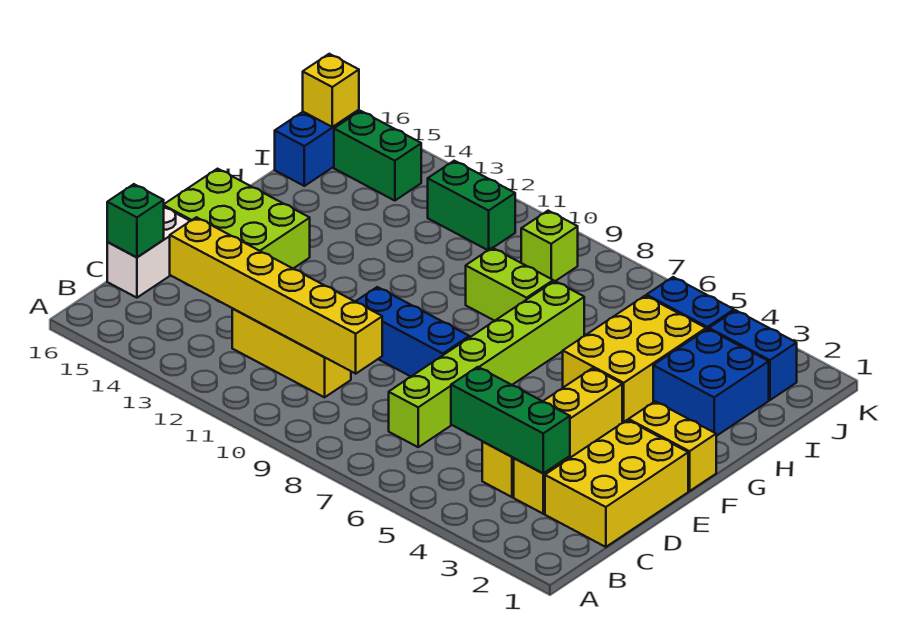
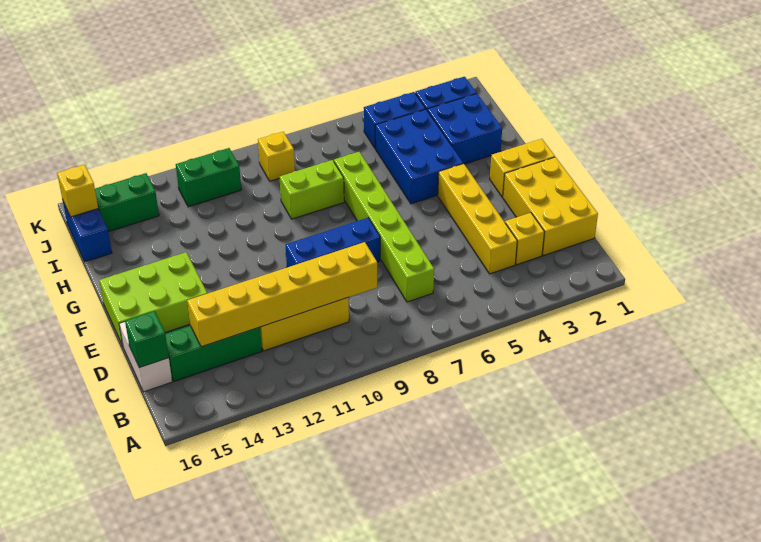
green 1x3 brick [451,367,570,473] -> green 1x3 brick moved to [165,326,262,381]
yellow 2x3 brick [563,296,706,422] -> blue 2x3 brick [375,109,463,204]
lime 1x1 brick [521,211,578,282] -> yellow 1x1 brick [258,132,295,181]

